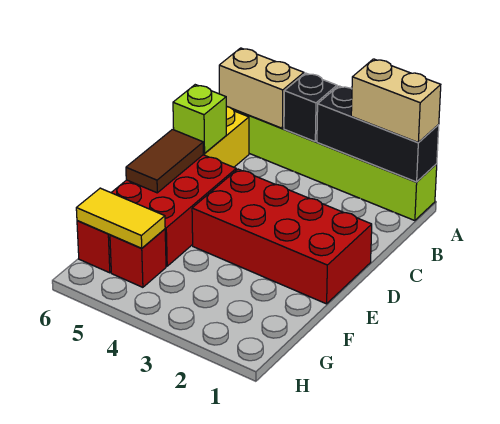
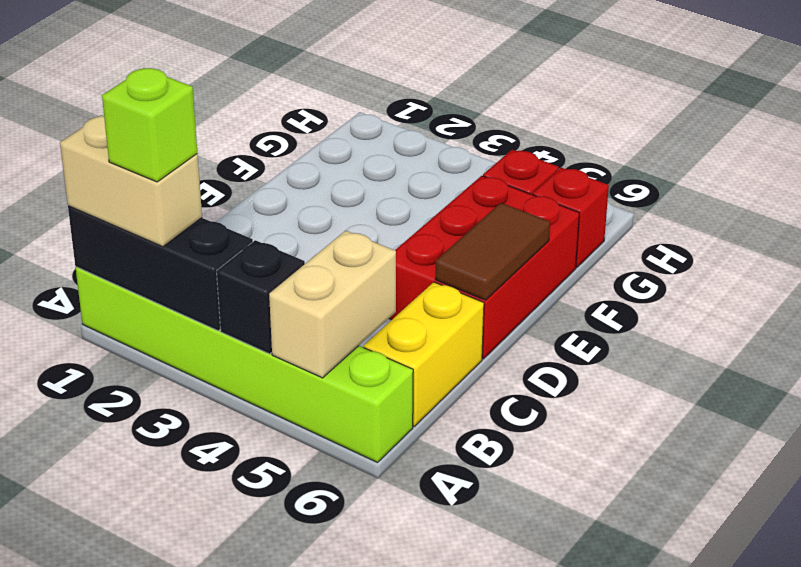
tan 1x2 brick [219,48,304,128] -> tan 1x2 brick turned to [269,231,396,378]
lime 1x1 brick [173,85,227,154] -> lime 1x1 brick moved to [102,68,197,182]
red 2x4 brick [192,169,372,304] -> none
yellow 1x2 tile [76,188,165,248] -> none

